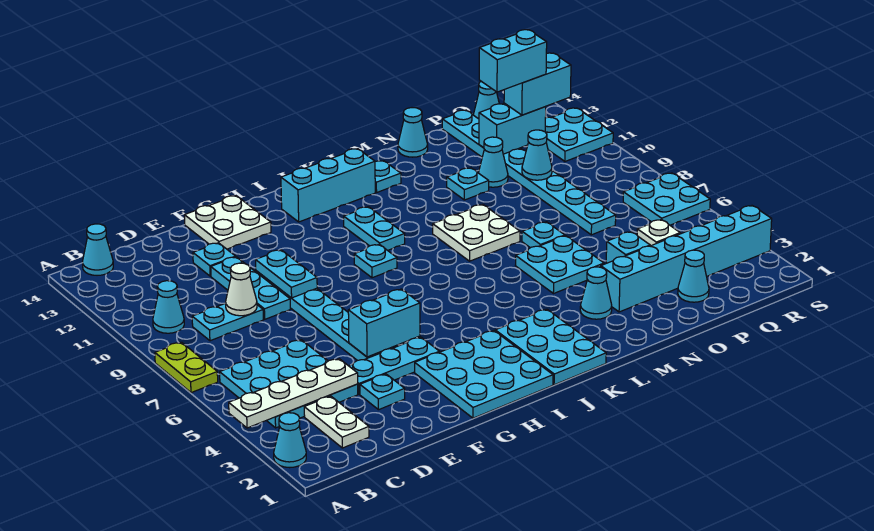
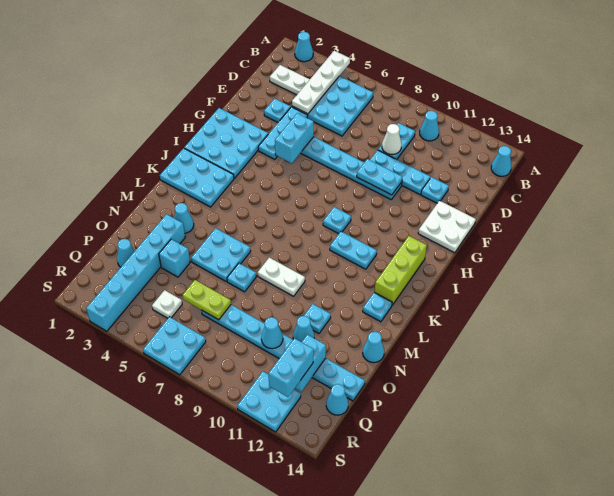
lime 1x2 plate [155,342,218,393] -> lime 1x2 plate moved to [182,280,231,320]
cyan 1x3 brick [281,149,375,222] -> lime 1x3 brick [375,236,427,305]
white 2x2 plate [433,205,520,261] -> white 1x2 plate [258,258,305,296]
cyan 1x2 brick [479,30,547,92] -> none

